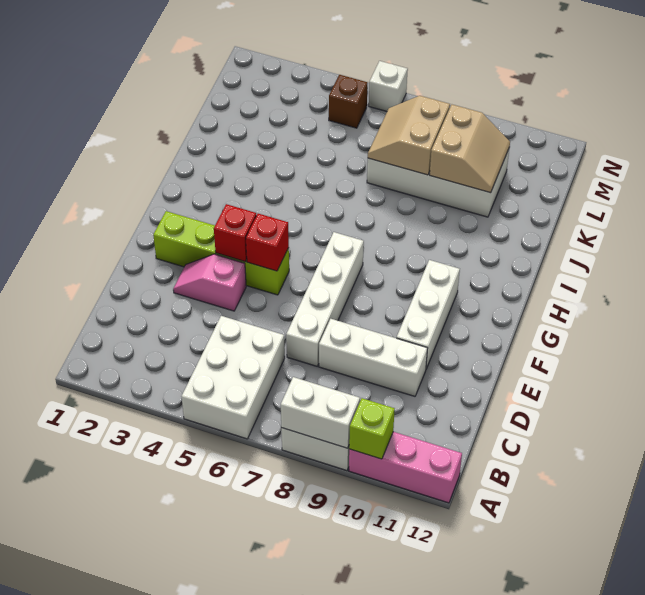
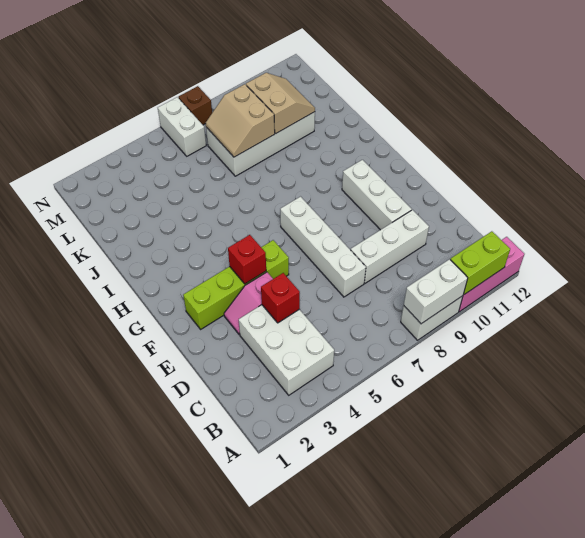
white 2x3 brick [182,316,285,439] -> white 2x3 brick moved to [239,305,334,395]
lime 1x1 brick [349,398,395,459] -> lime 1x2 brick [450,231,510,294]
red 1x1 brick [246,214,289,271] -> red 1x1 brick moved to [261,273,300,323]
brown 1x1 brick [329,75,367,128] -> brown 1x1 brick moved to [178,86,212,125]
white 1x1 brick [369,61,408,111] -> white 1x2 brick [158,97,206,156]

